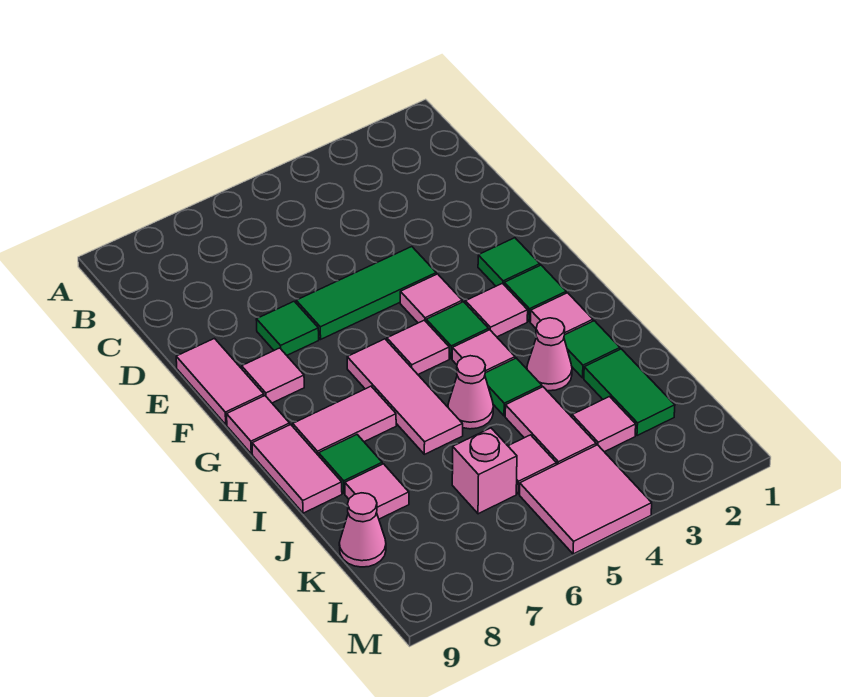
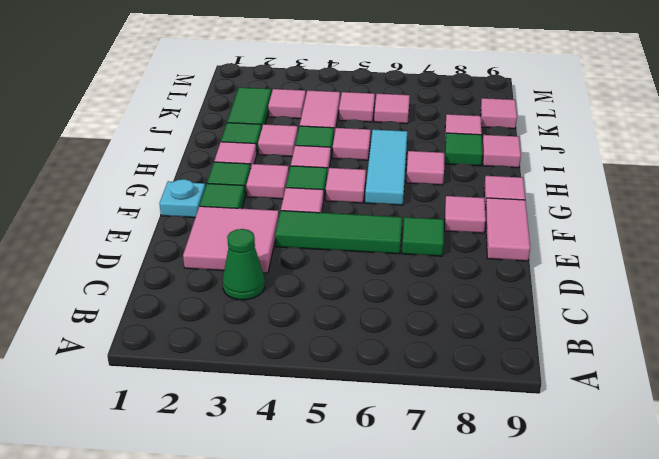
none -> green 1x1 cone [223,229,265,300]
none -> cyan 1x1 plate [159,179,205,218]
pink 1x3 tile [347,339,463,454] -> cyan 1x3 tile [365,130,407,205]
pink 1x2 tile [293,386,396,456] -> pink 1x1 tile [406,151,444,185]
pink 1x2 tile [252,425,342,513] -> pink 1x1 tile [482,135,521,168]
pink 1x1 cone [527,318,572,391] -> pink 1x1 tile [258,124,298,157]
pink 1x1 cone [448,356,493,429] -> pink 1x1 tile [333,128,371,160]
pink 1x1 brick [452,428,517,514] -> pink 1x1 tile [374,94,410,124]
pink 1x1 cone [339,493,386,567] -> pink 1x1 tile [480,98,517,129]
pink 2x2 tile [520,445,652,554] -> pink 2x2 tile moved to [183,206,279,273]

